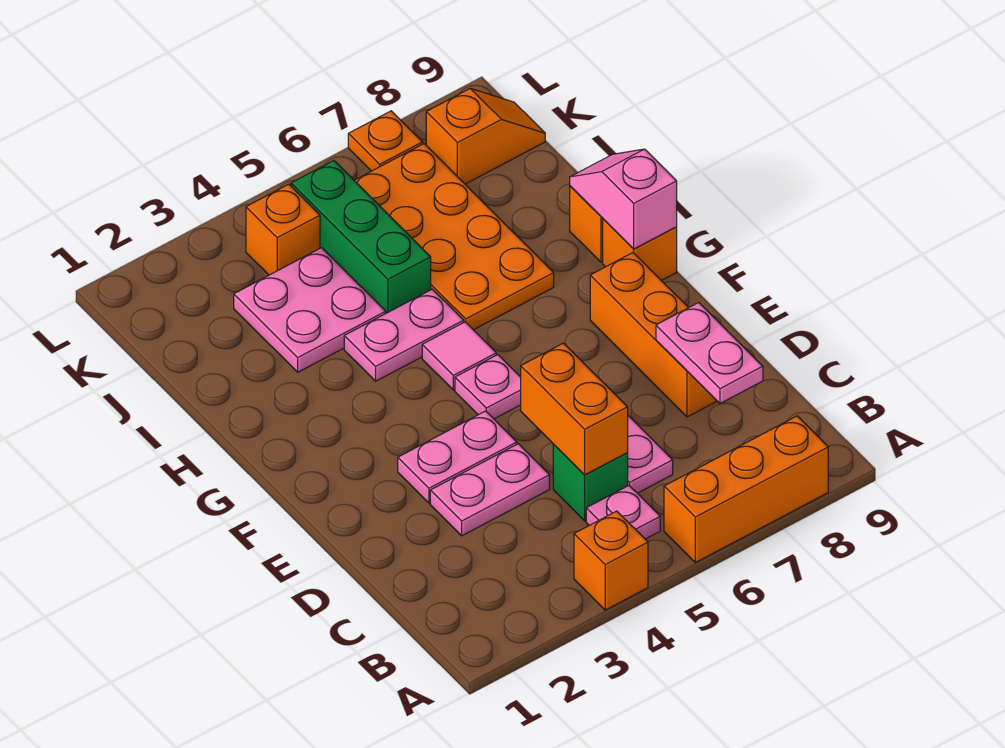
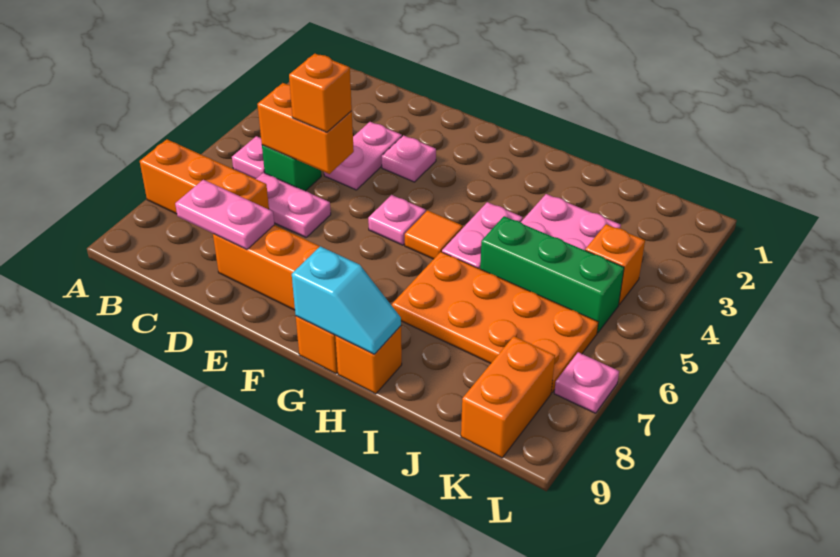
orange 1x1 brick [574,511,648,610] -> orange 1x1 brick moved to [289,54,352,132]
orange 1x3 brick [664,416,828,563] -> orange 1x3 brick turned to [140,139,269,214]
pink 1x2 plate [398,411,517,503] -> pink 1x1 plate [382,135,436,182]
pink 1x1 tile [422,322,496,390] -> orange 1x1 tile [405,210,463,259]
pink 1x2 slope [570,149,677,249] -> cyan 1x2 slope [292,246,401,354]
orange 1x2 slope [426,89,545,184] -> orange 1x2 brick [461,336,555,458]
orange 1x1 plate [348,111,423,171] -> pink 1x1 plate [554,352,619,413]

